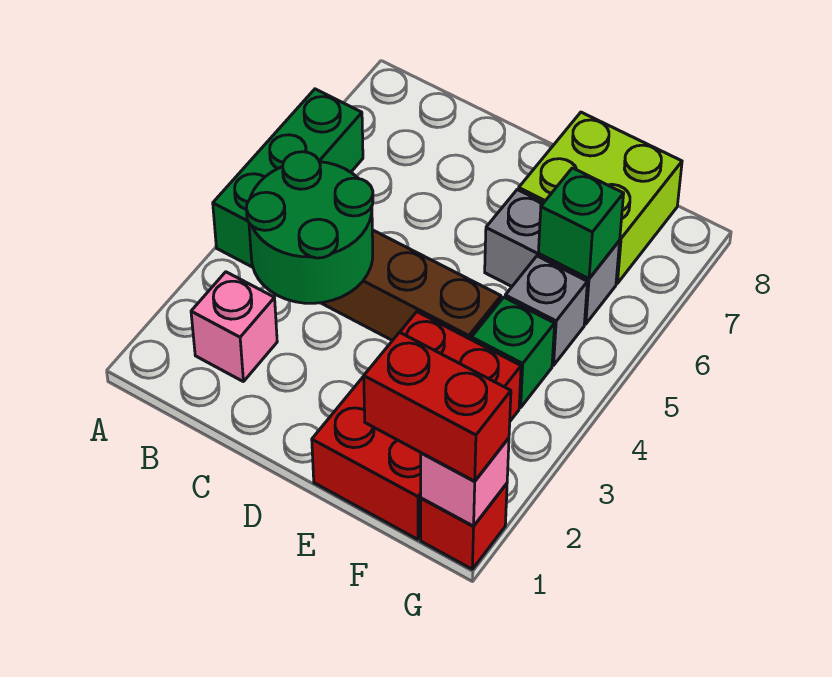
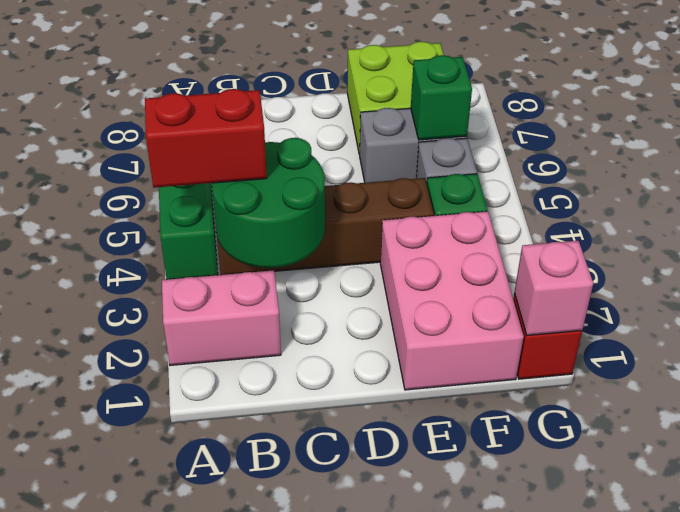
pink 1x1 brick [191,272,277,381] -> pink 1x2 brick [162,270,281,365]
red 2x3 brick [312,312,521,539] -> pink 2x3 brick [380,211,524,390]
red 1x2 brick [364,332,511,481] -> red 1x2 brick moved to [145,89,267,188]

